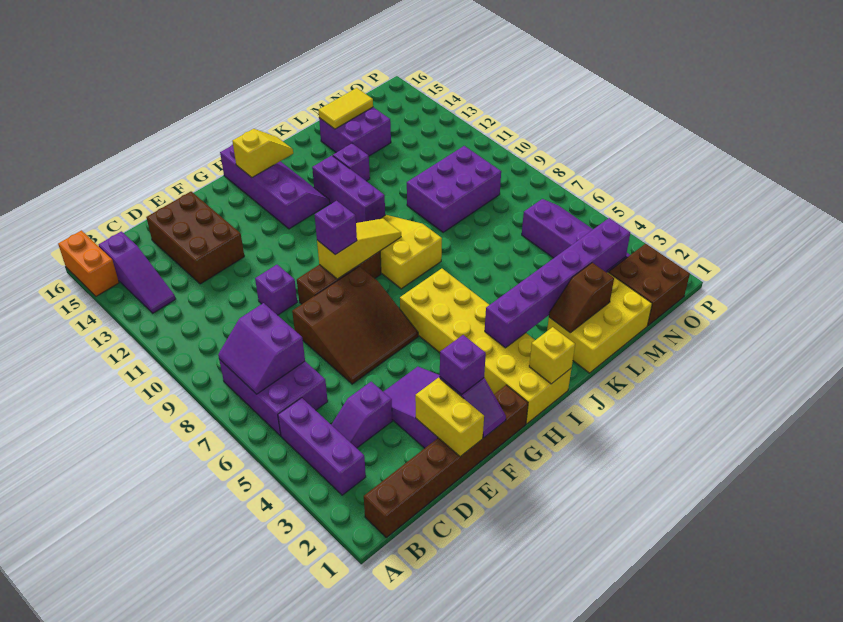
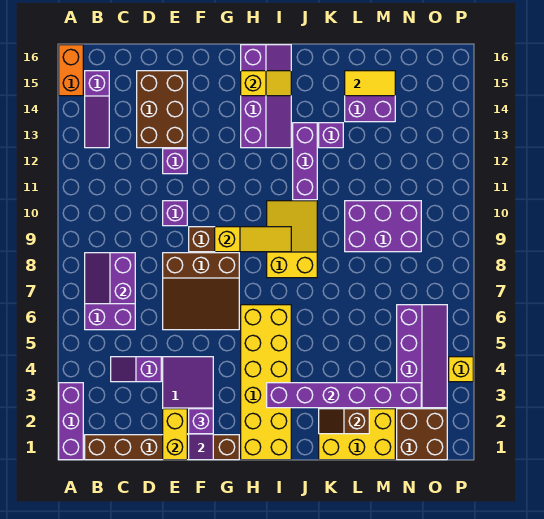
purple 1x3 brick [278,398,366,495] -> purple 1x3 brick moved to [59,383,83,460]
purple 1x1 brick [315,201,357,255] -> purple 1x1 brick moved to [163,149,187,174]
yellow 1x1 brick [529,327,575,384] -> yellow 1x1 brick moved to [449,357,473,382]

